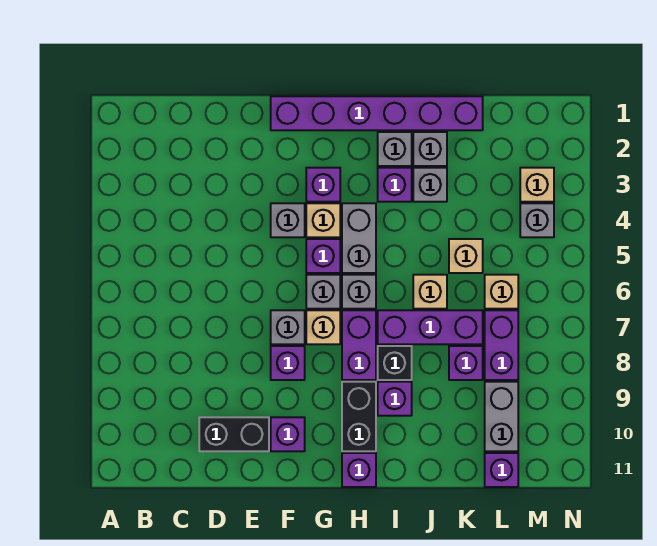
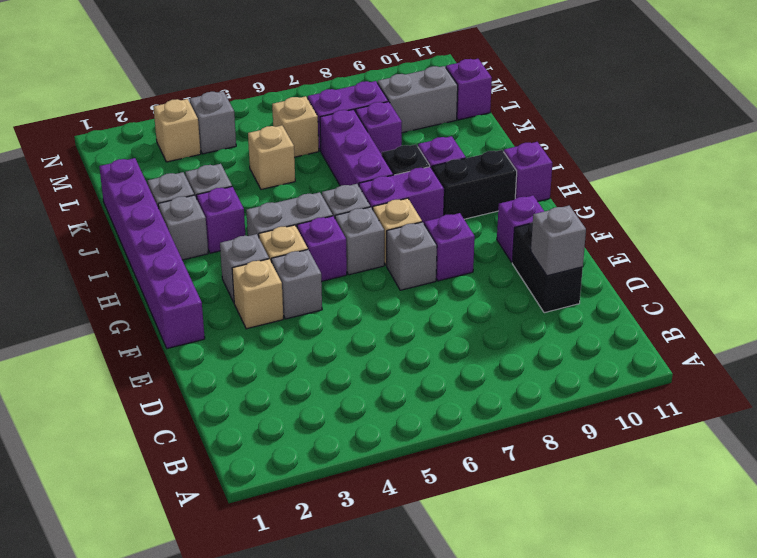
none -> grey 1x1 brick [531,206,586,276]
purple 1x1 brick [306,168,340,202] -> grey 1x1 brick [220,234,269,302]
tan 1x1 brick [413,275,447,309] -> tan 1x1 brick moved to [232,259,283,329]

